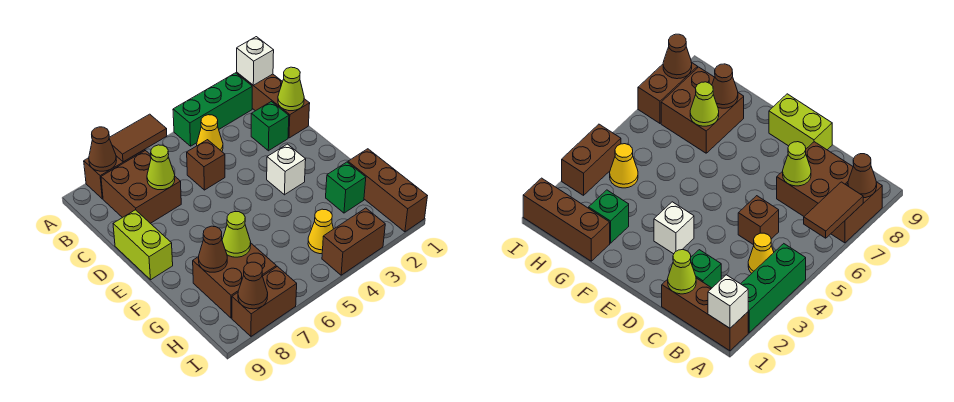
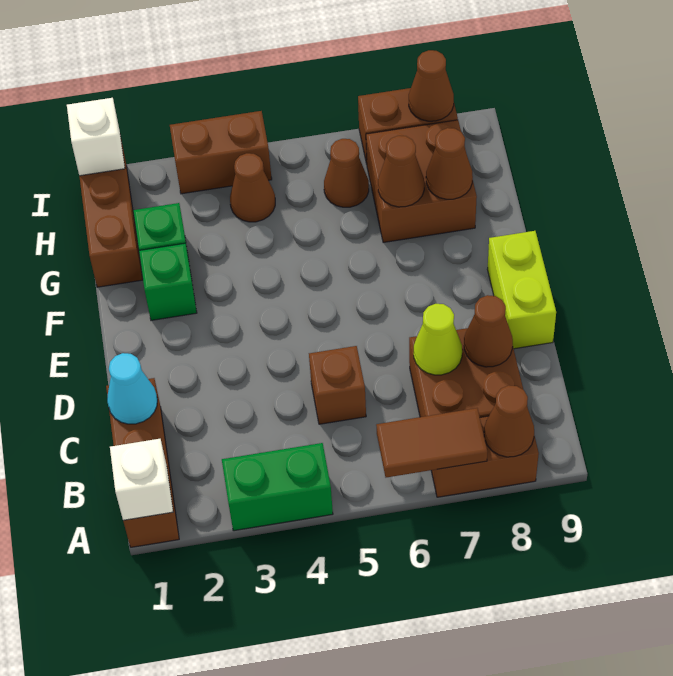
green 1x3 brick [173,73,252,146] -> green 1x2 brick [222,443,333,531]
yellow 1x1 cone [197,115,223,151] -> none
lime 1x1 cone [278,67,304,111] -> cyan 1x1 cone [107,353,157,424]
green 1x1 brick [251,102,289,151] -> green 1x1 brick moved to [139,243,197,320]
none -> brown 1x1 cone [464,295,513,367]
white 1x1 brick [267,144,306,195] -> white 1x1 brick moved to [67,98,125,176]
lime 1x1 cone [222,212,251,257] -> brown 1x1 cone [378,136,424,207]
yellow 1x1 cone [308,209,333,254] -> brown 1x1 cone [230,153,275,222]
none -> brown 1x1 cone [324,139,369,207]

